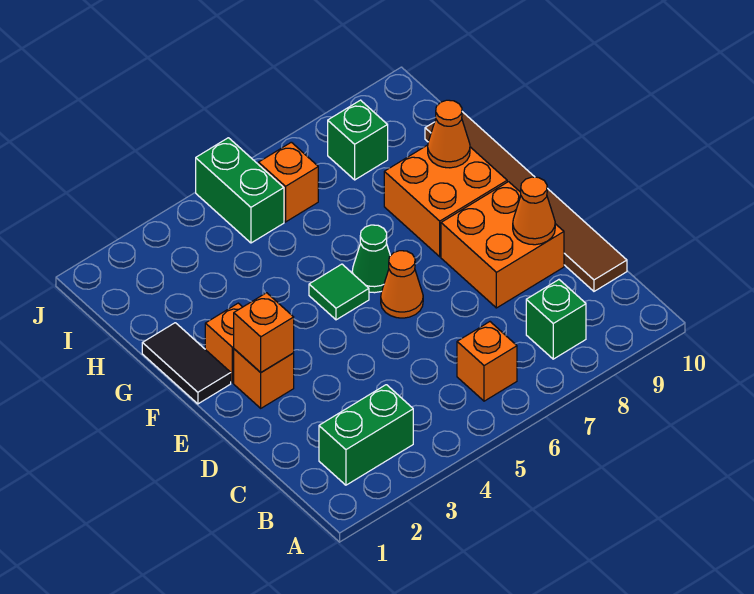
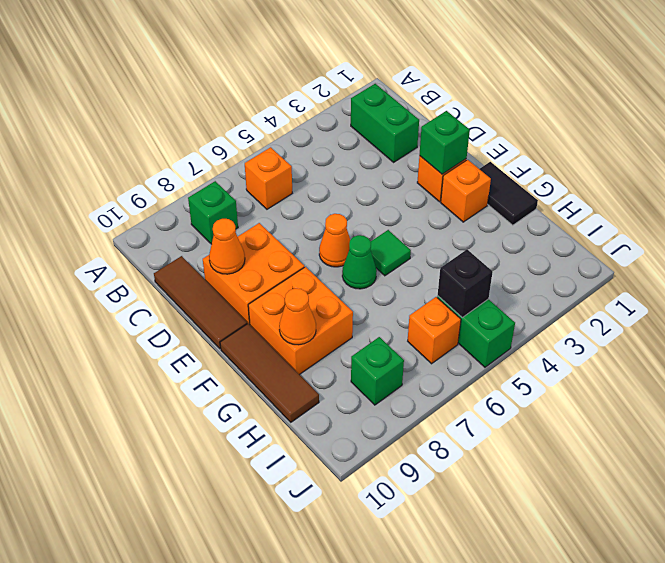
green 1x2 brick [319,385,413,485] -> green 1x2 brick turned to [351,84,419,162]
orange 1x1 brick [234,293,294,372] -> green 1x1 brick [419,111,470,174]
none -> black 1x1 brick [438,250,493,317]

